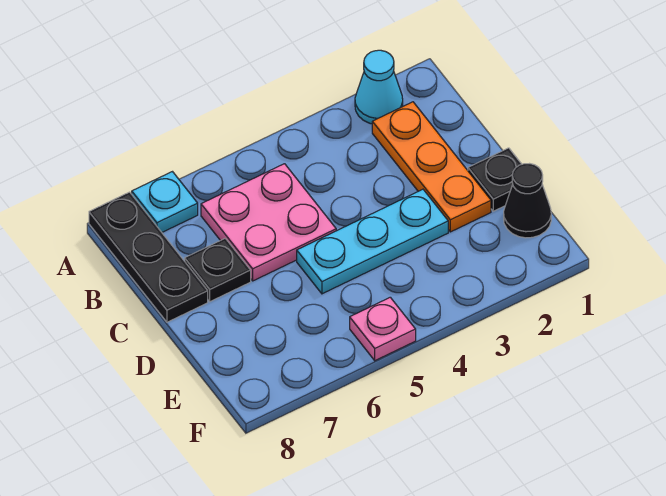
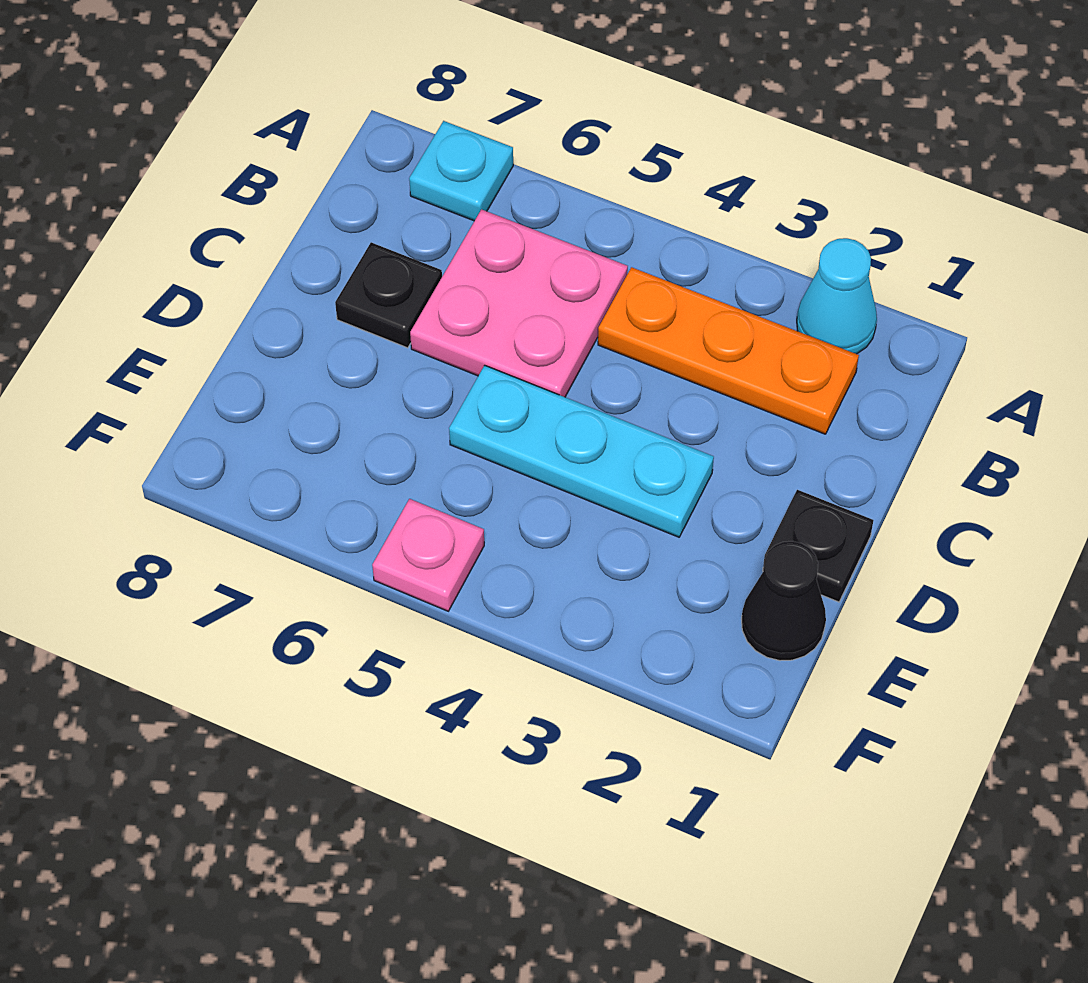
black 1x3 plate [89,192,208,322] -> none
orange 1x3 plate [372,102,491,232] -> orange 1x3 plate turned to [598,267,859,434]

